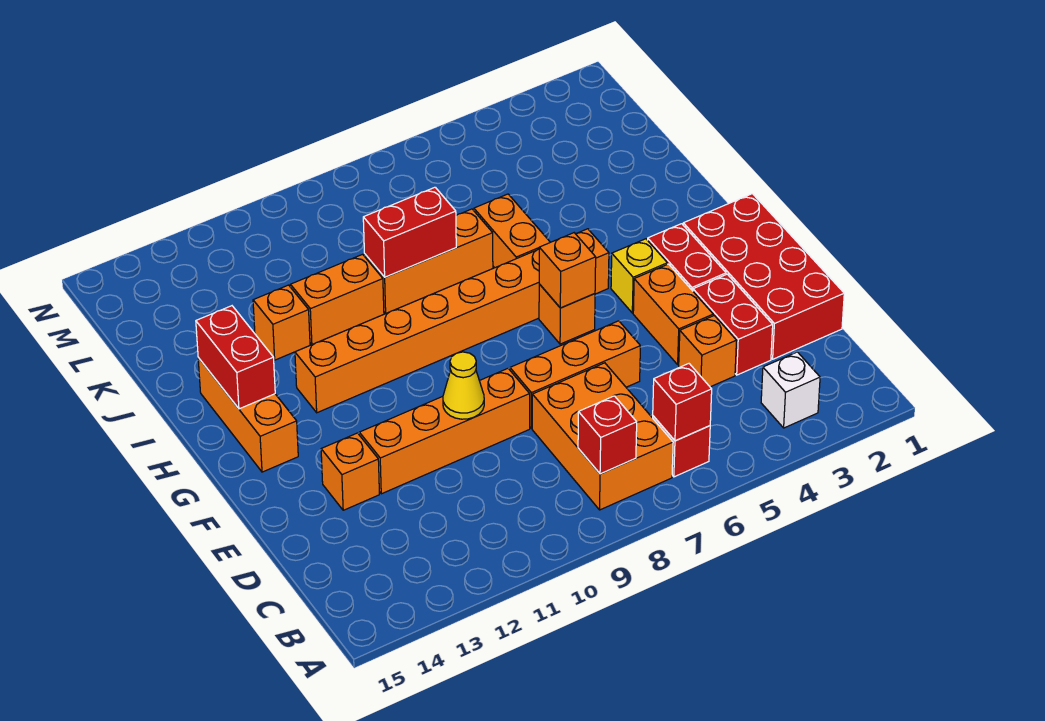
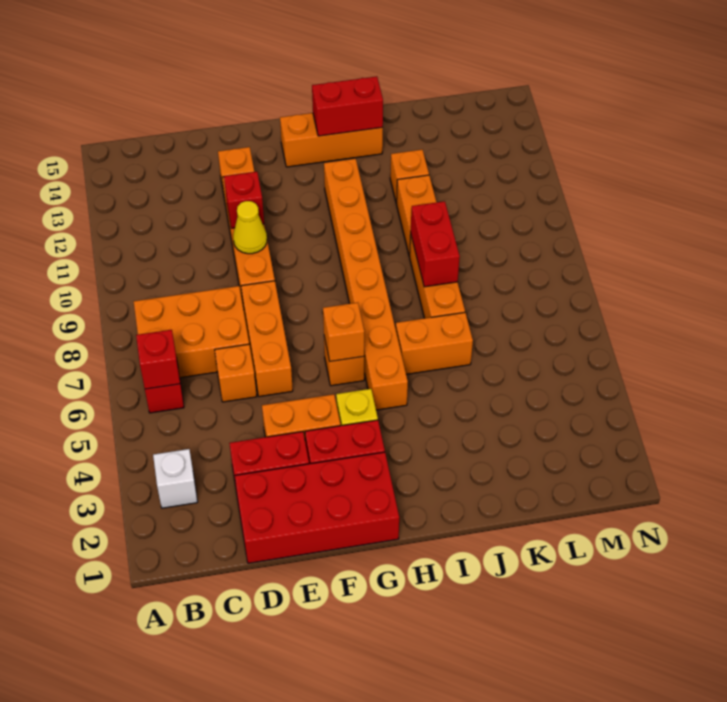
red 1x1 brick [578,396,637,474] -> red 1x1 brick moved to [224,172,264,228]
orange 1x1 brick [679,316,736,387] -> orange 1x1 brick moved to [215,344,257,402]

